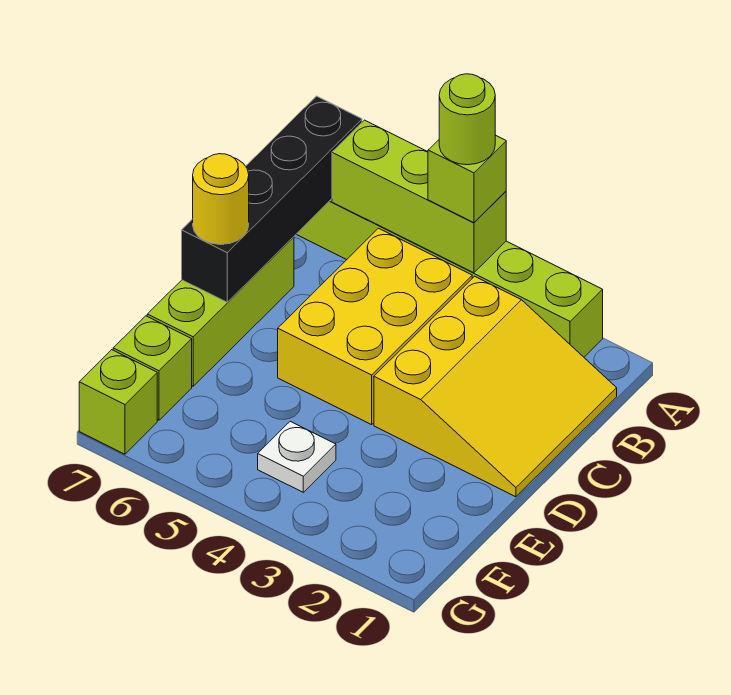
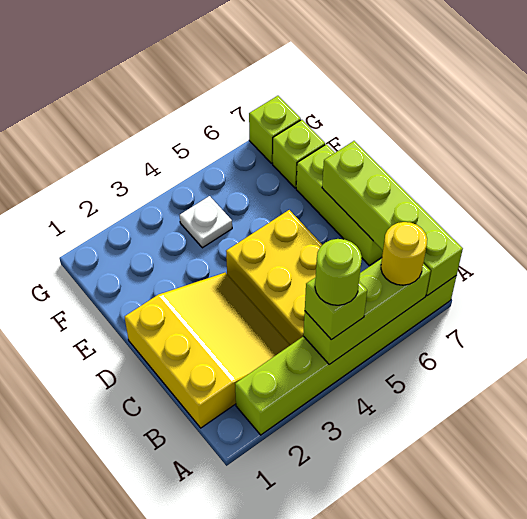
black 1x4 brick [182,96,362,302] -> lime 1x4 brick [322,141,463,296]
yellow 3x3 slope [374,276,617,497] -> yellow 3x3 slope turned to [125,272,290,428]
yellow 1x1 round brick [193,154,249,244] -> yellow 1x1 round brick moved to [381,222,427,285]

